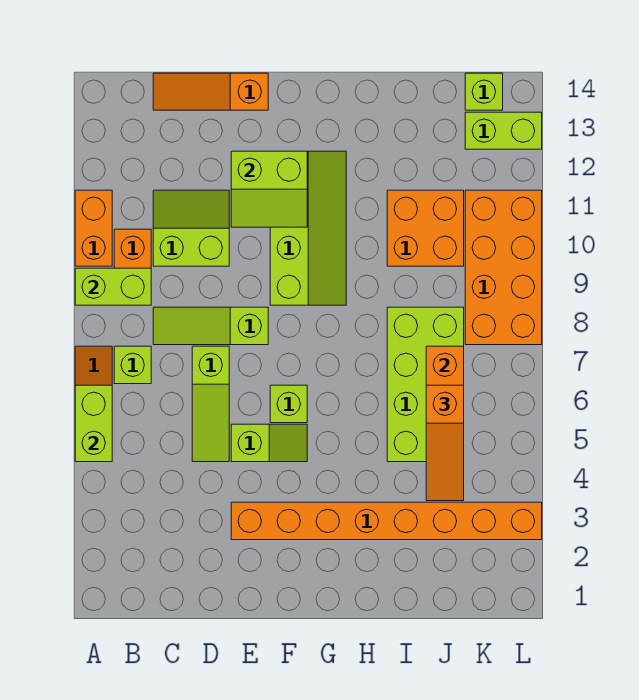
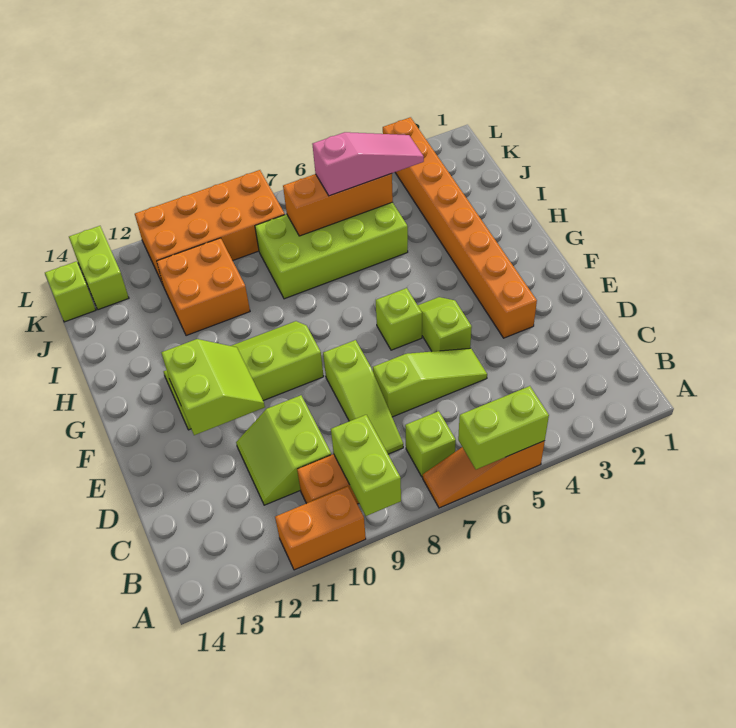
orange 1x3 slope [153,73,268,110] -> none
orange 1x3 slope [426,385,464,501] -> pink 1x3 slope [312,132,424,196]

